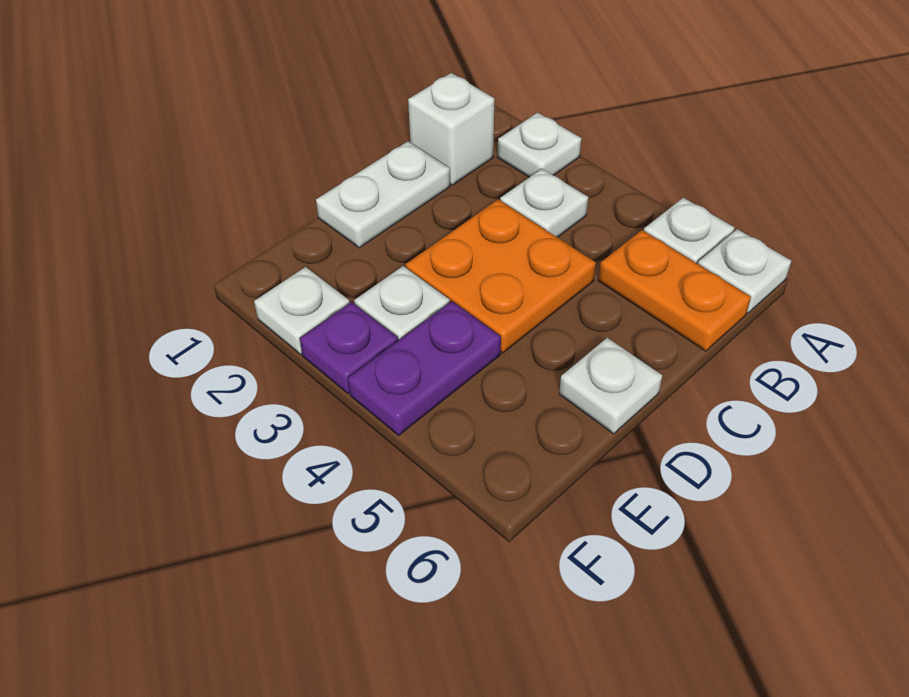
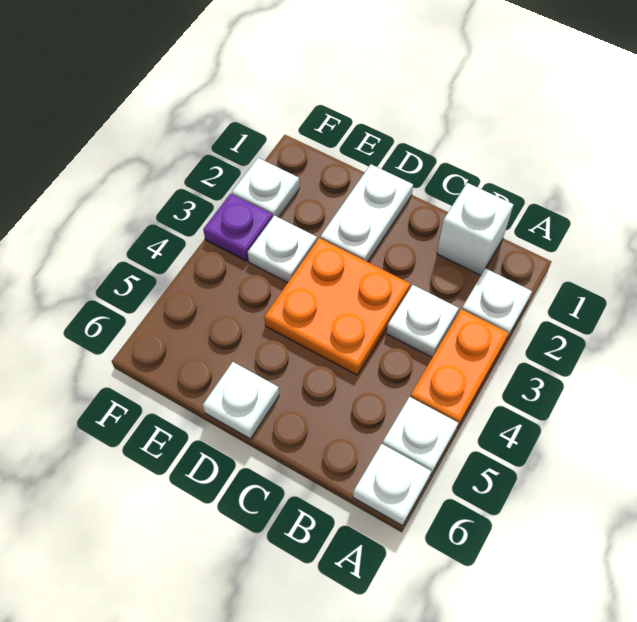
orange 1x2 plate [598,230,751,351] -> orange 1x2 plate moved to [410,309,509,427]
white 1x2 plate [316,141,450,248] -> white 1x2 plate turned to [320,164,413,262]
purple 1x2 plate [348,301,501,435] -> none

